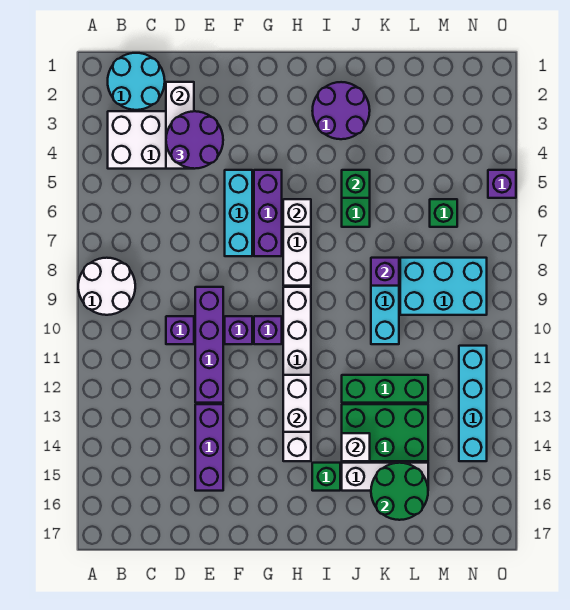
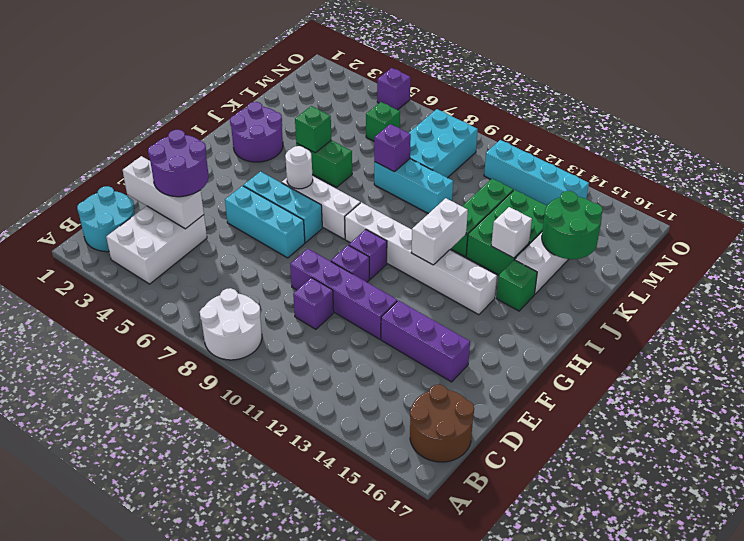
none -> brown 2x2 round brick [410,385,474,462]
purple 1x3 brick [254,170,282,256] -> cyan 1x3 brick [243,172,322,242]
white 1x1 brick [283,199,311,227] -> white 1x1 round brick [285,146,313,189]
white 1x2 brick [283,375,311,432] -> white 1x2 brick turned to [411,198,468,265]

